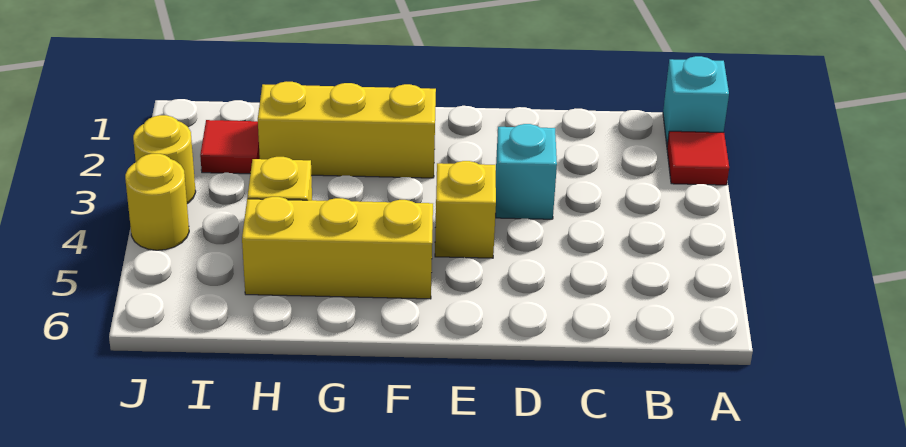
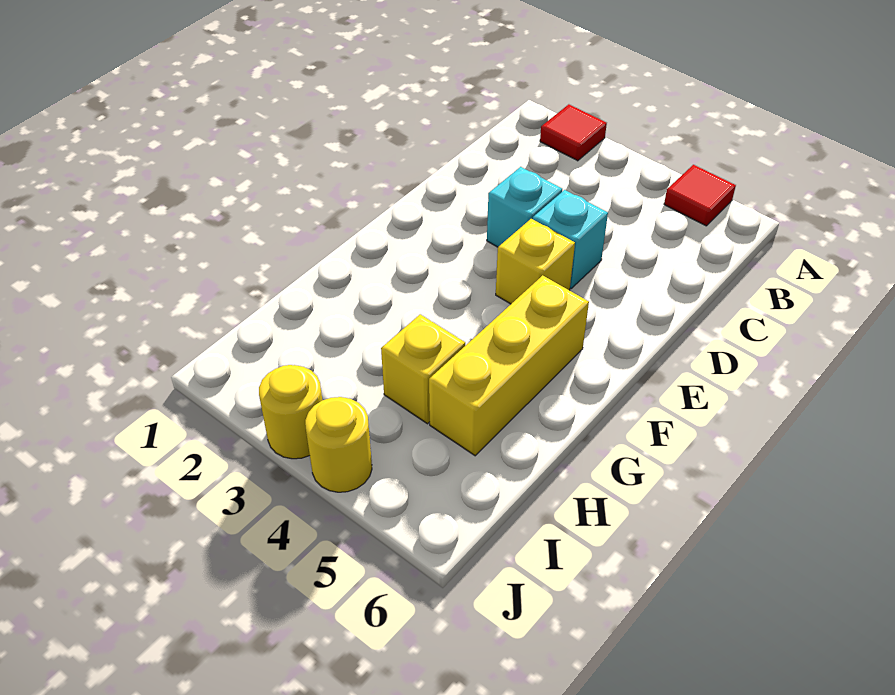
cyan 1x1 brick [663,56,729,145] -> cyan 1x1 brick moved to [533,190,608,288]
yellow 1x3 brick [258,82,436,178] -> none
red 1x1 tile [200,120,260,174] -> red 1x1 tile moved to [664,165,736,226]

